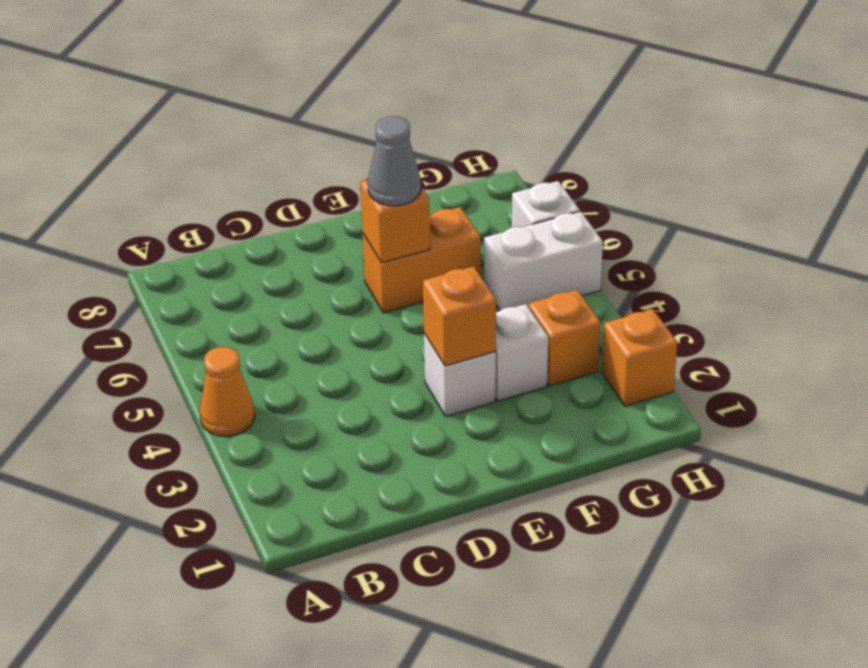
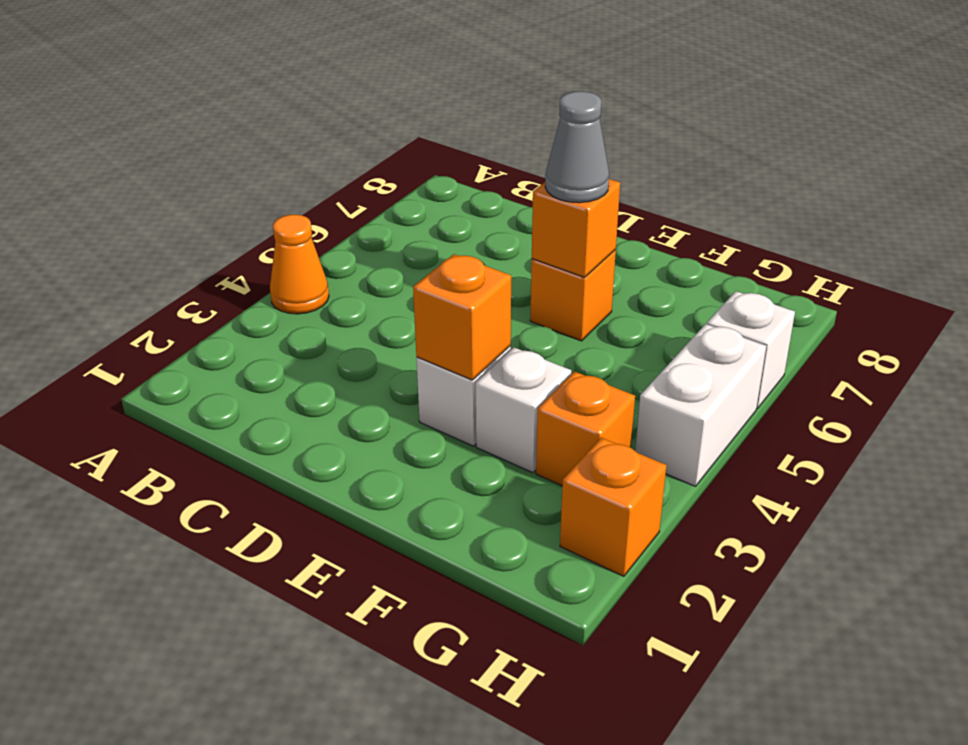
orange 1x2 brick [363,207,481,313] -> orange 1x1 brick [530,250,616,341]
white 1x2 brick [484,211,603,310] -> white 1x2 brick turned to [635,324,766,486]

